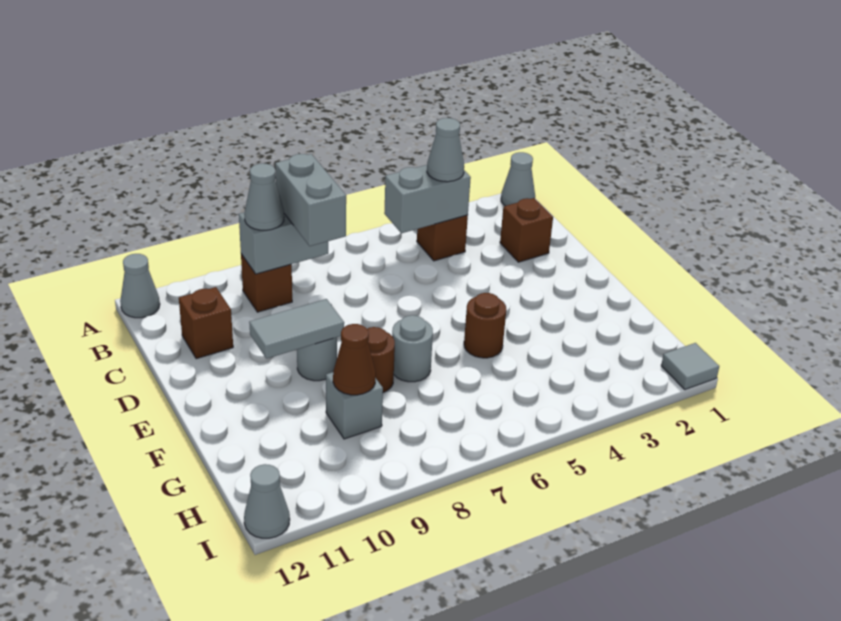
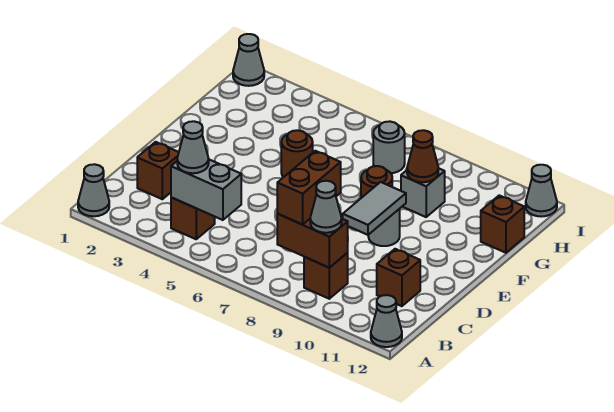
grey 1x2 brick [239,212,328,274] -> brown 1x2 brick [277,214,348,268]
grey 1x2 brick [275,154,346,246] -> brown 1x2 brick [277,151,341,225]
grey 1x2 tile [249,299,344,359] -> grey 1x2 tile turned to [343,182,406,235]
grey 1x1 round brick [392,315,433,382] -> grey 1x1 round brick moved to [373,121,405,173]
none -> brown 1x1 brick [481,195,524,253]
grey 1x1 tile [661,343,719,390] -> grey 1x1 cone [233,34,264,86]

